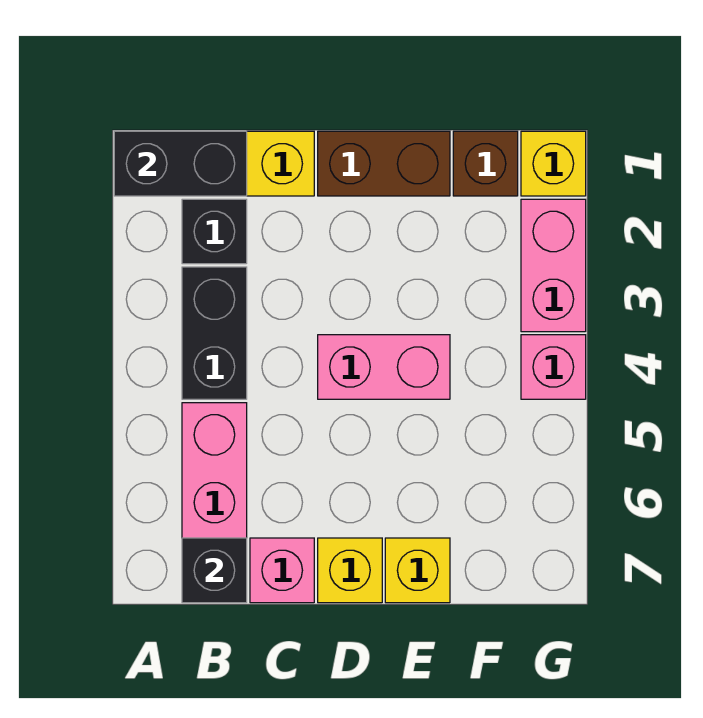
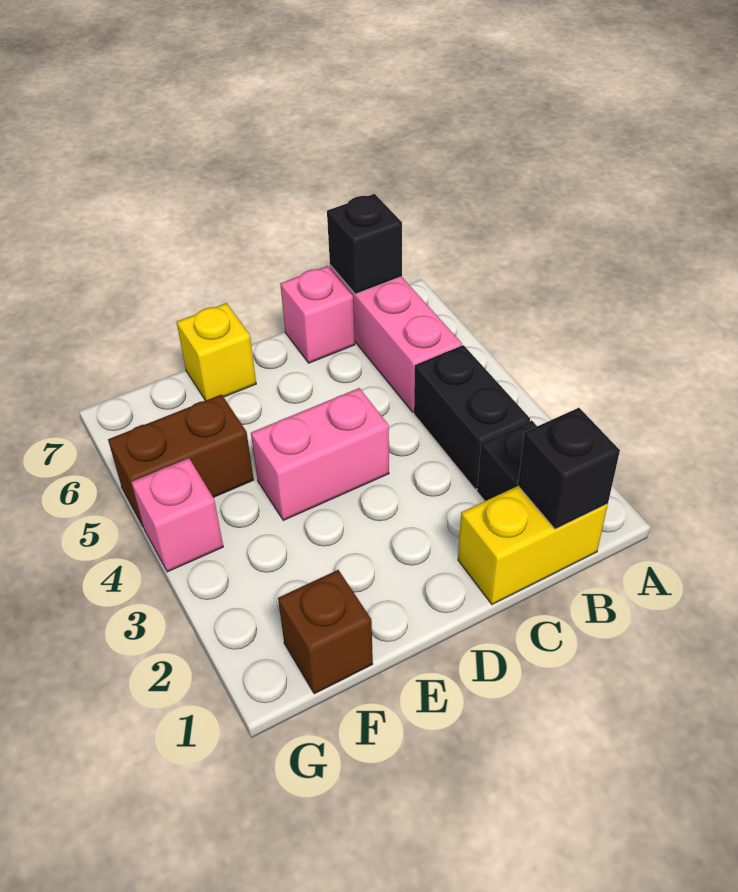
black 1x2 brick [114,131,247,196] -> black 1x1 brick [518,408,620,529]
brown 1x2 brick [318,131,450,196] -> brown 1x2 brick moved to [108,394,254,526]
yellow 1x1 brick [318,538,382,603] -> none
yellow 1x1 brick [521,131,586,196] -> none
pink 1x2 brick [521,199,586,332] -> none

